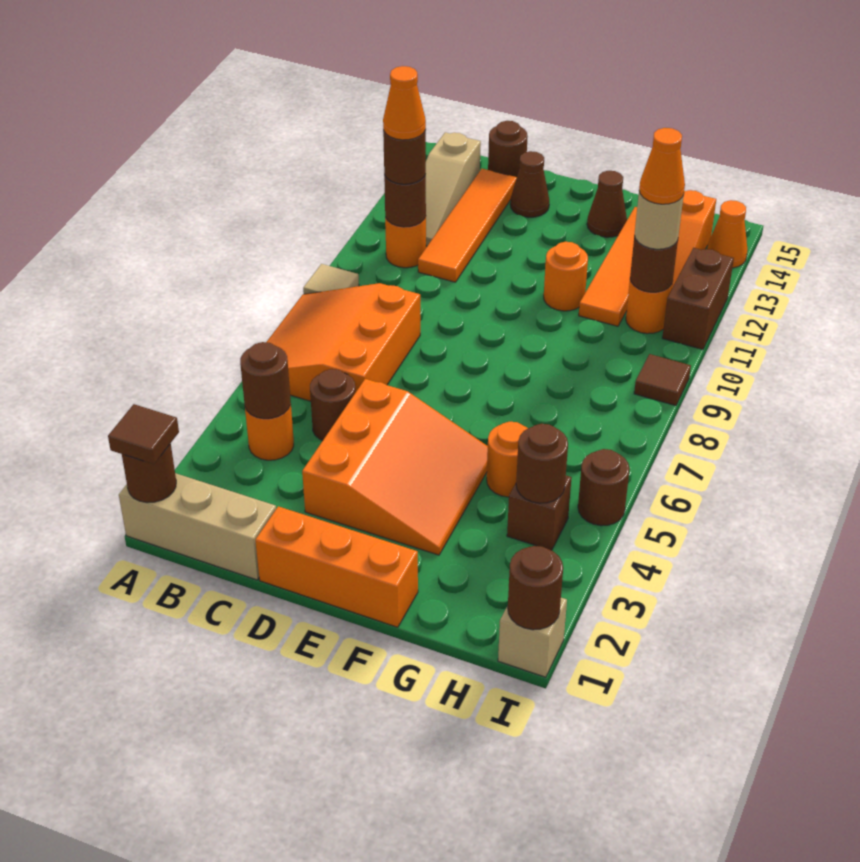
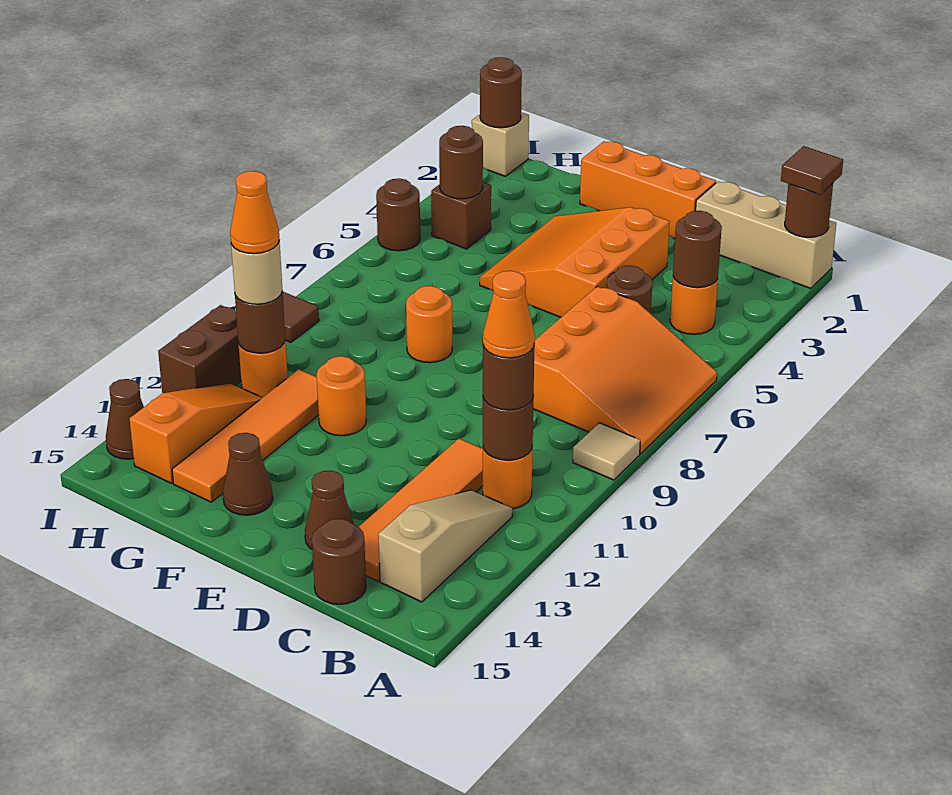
orange 1x1 round brick [487,422,528,497] -> orange 1x1 round brick moved to [406,286,452,363]
orange 1x1 cone [707,200,747,268] -> brown 1x1 cone [106,379,144,459]

